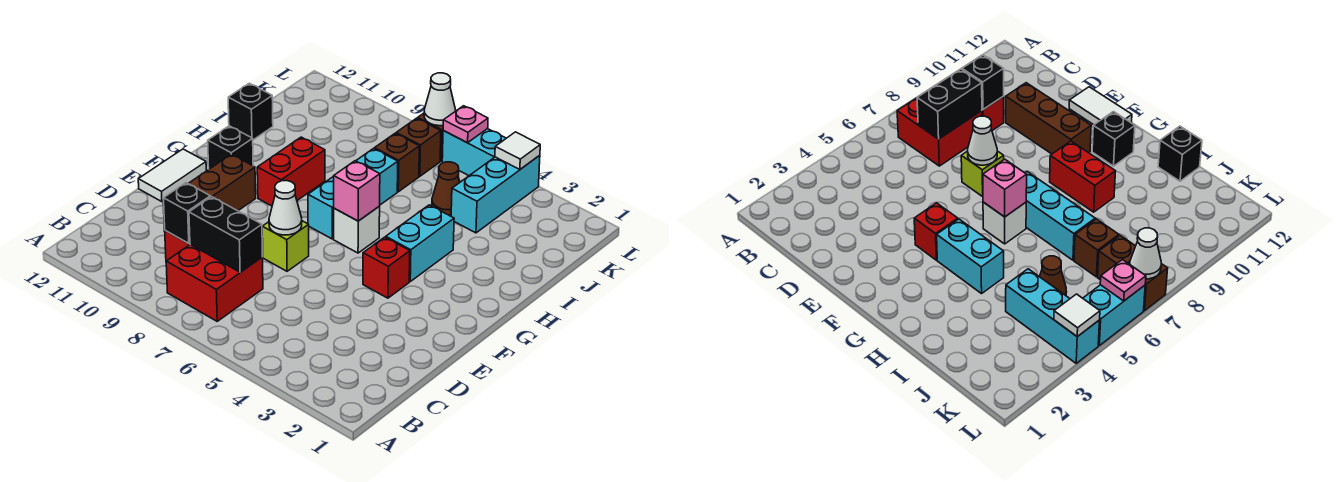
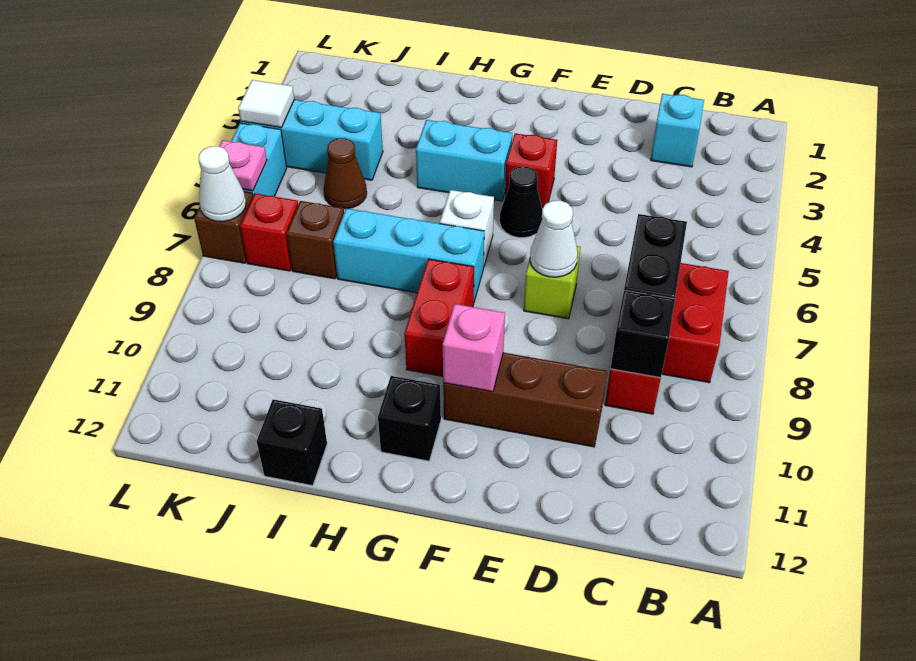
none -> cyan 1x1 brick [651,94,704,167]
white 1x2 tile [138,149,206,202] -> none
none -> black 1x1 cone [500,166,542,238]
pink 1x1 brick [334,161,380,221] -> pink 1x1 brick moved to [443,304,505,392]
red 1x2 brick [257,137,325,206] -> red 1x2 brick turned to [404,259,474,376]
brown 1x1 brick [396,118,441,176] -> red 1x1 brick [240,194,298,271]

